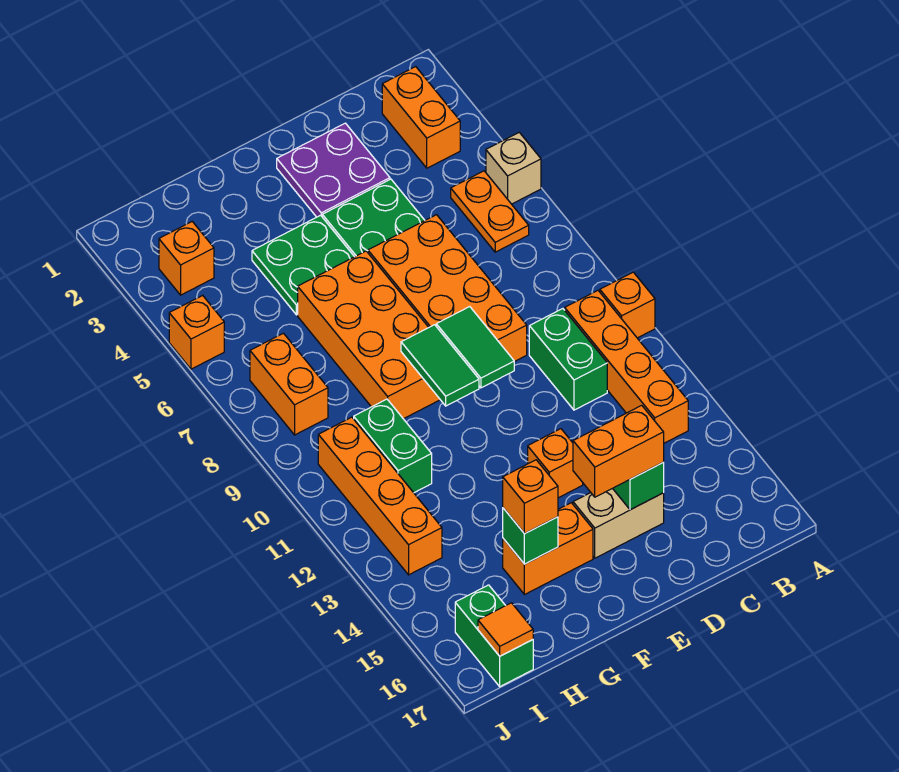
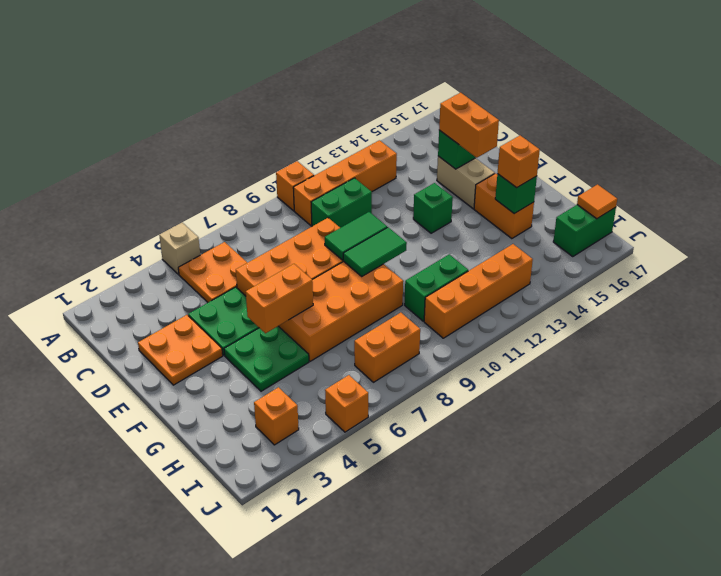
orange 1x2 brick [382,67,460,168] -> orange 1x2 brick moved to [246,264,313,333]
orange 1x2 plate [451,171,529,252] -> orange 2x2 plate [178,242,247,302]
purple 2x2 plate [277,123,390,217] -> orange 2x2 plate [138,315,223,385]
orange 1x1 brick [528,429,583,498] -> green 1x1 brick [413,183,453,233]

